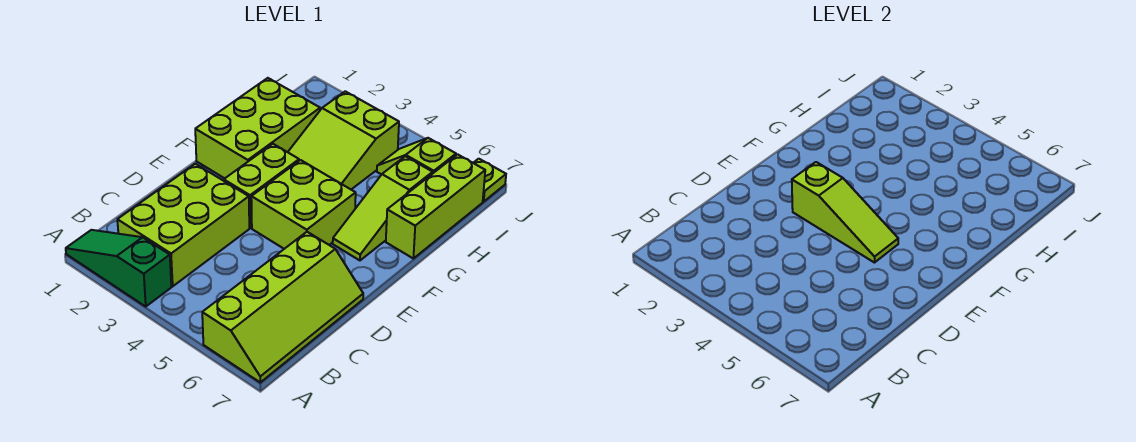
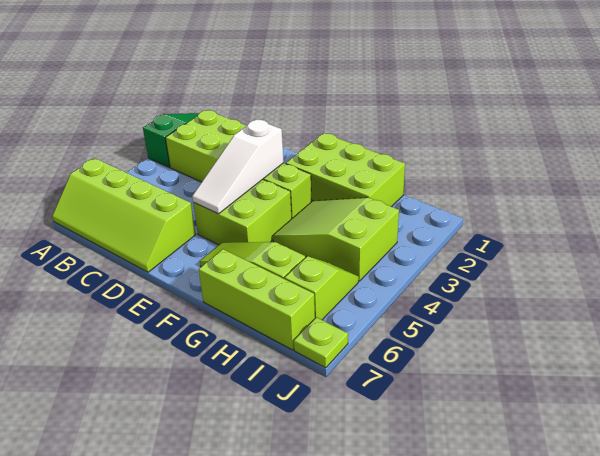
lime 1x3 slope [792,162,898,263] -> white 1x3 slope [192,119,284,214]

